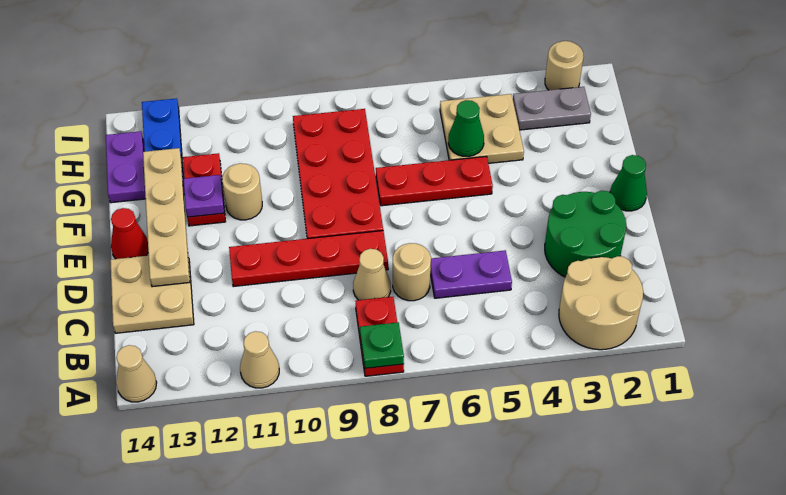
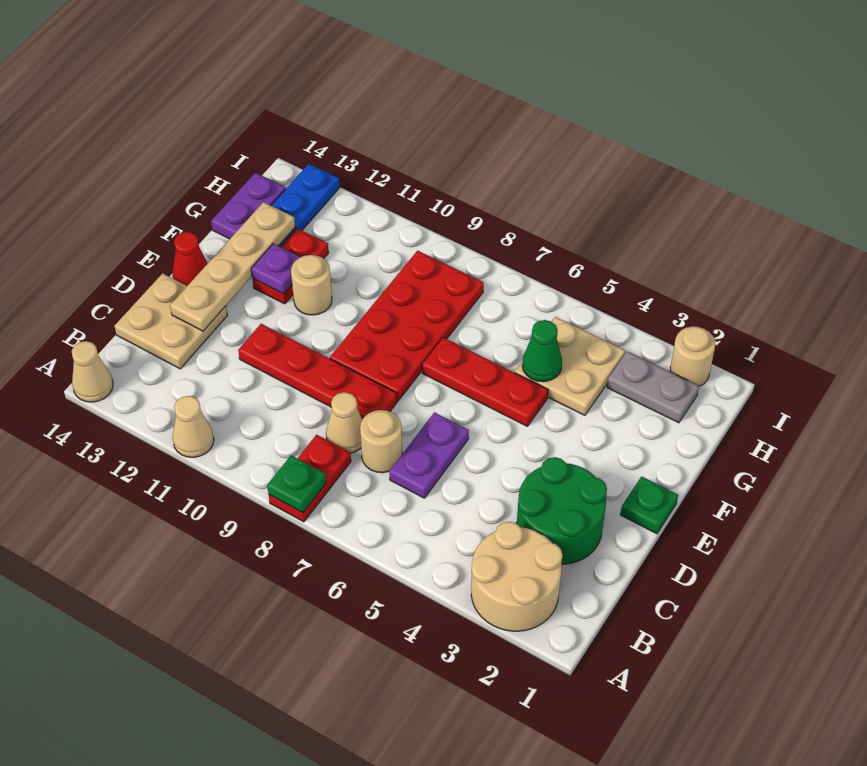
purple 1x2 plate [430,250,512,298] -> purple 1x2 plate turned to [389,412,469,498]
green 1x1 cone [610,155,647,211] -> green 1x1 plate [620,476,678,534]

